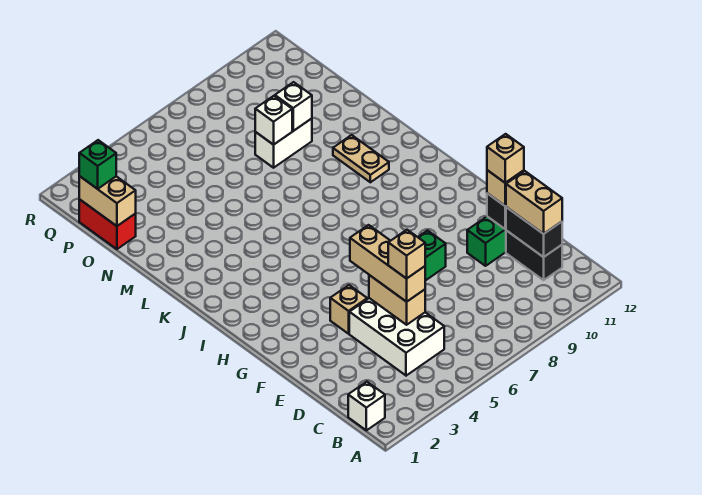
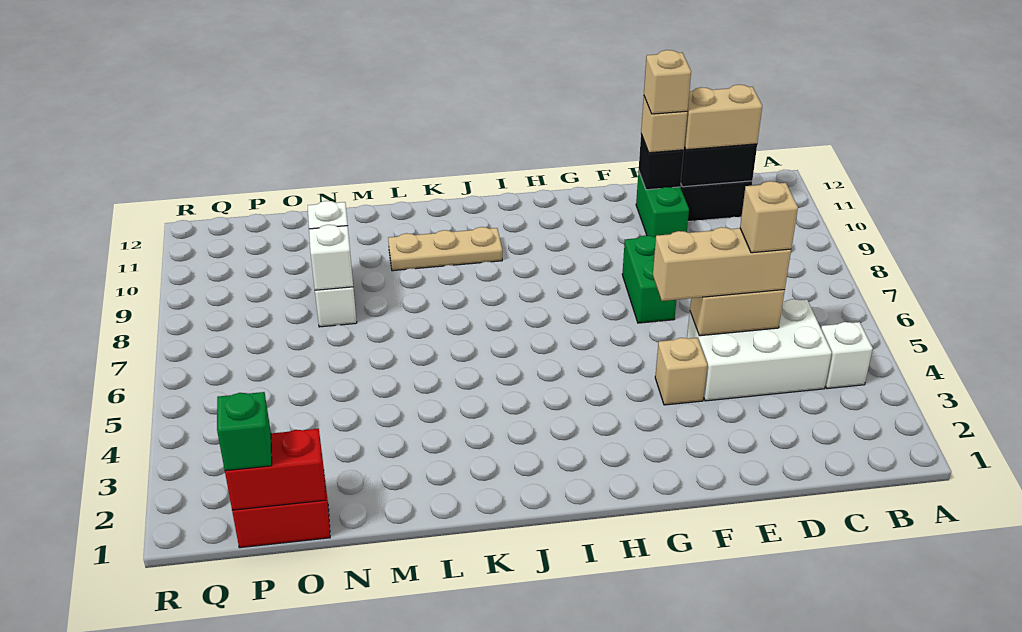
white 1x1 brick [348,382,385,430] -> white 1x1 brick moved to [821,322,873,389]
tan 1x2 plate [333,135,389,182] -> tan 1x3 plate [388,227,502,271]
tan 1x2 brick [79,176,136,226] -> red 1x2 brick [225,429,326,510]

